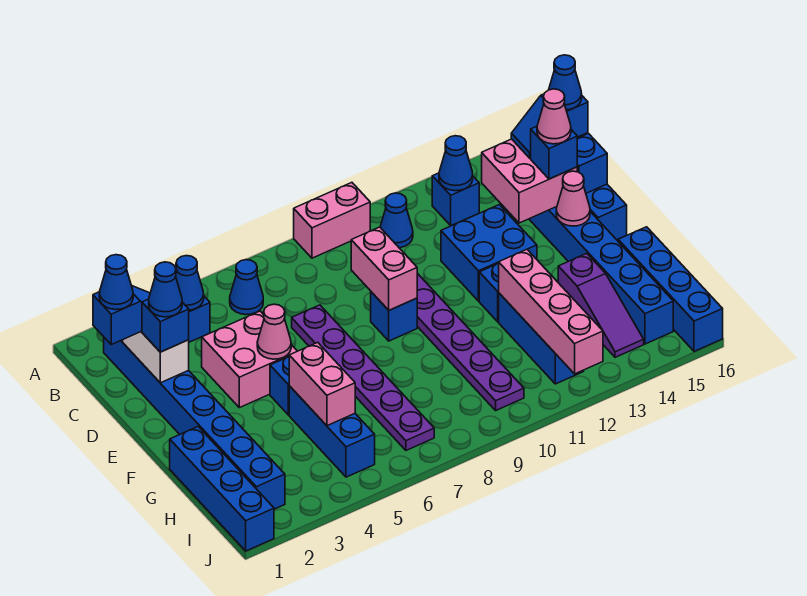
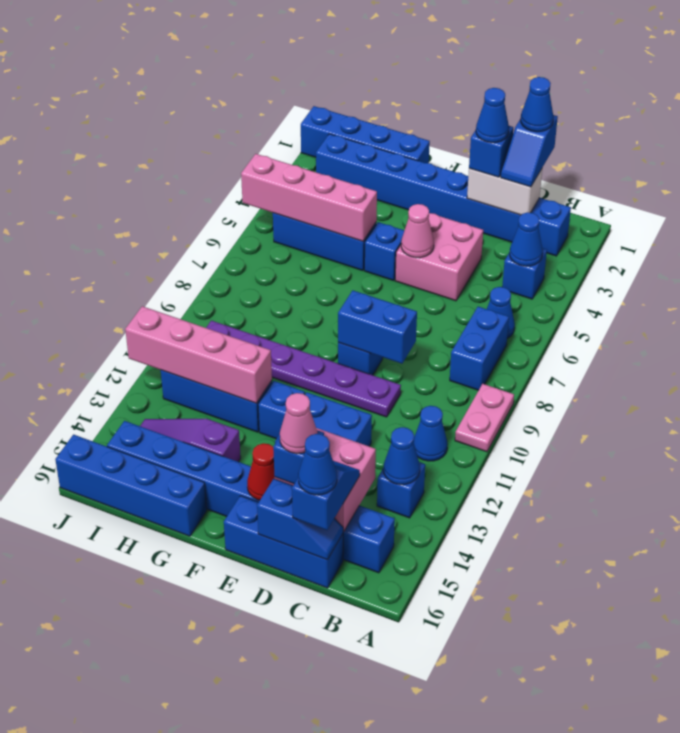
pink 1x2 brick [294,183,370,258] -> pink 1x2 plate [455,384,514,452]
none -> blue 1x2 brick [450,307,509,390]
purple 1x6 plate [292,305,434,450] -> none
pink 1x2 brick [351,227,417,310] -> blue 1x2 brick [338,290,417,364]
pink 1x1 cone [556,171,590,226] -> red 1x1 cone [247,443,275,500]
pink 1x2 brick [289,342,355,426] -> pink 1x4 brick [241,154,377,241]

